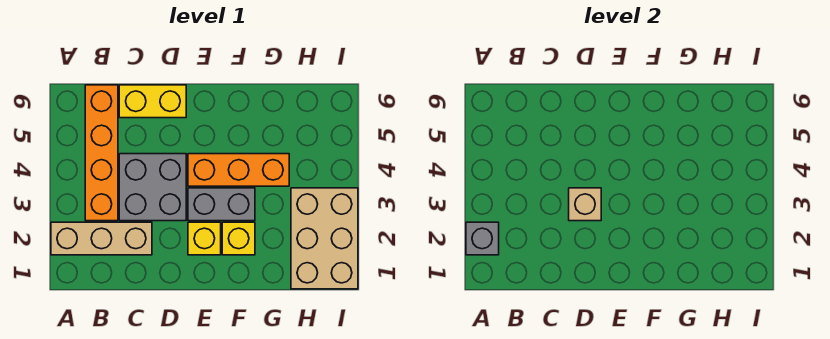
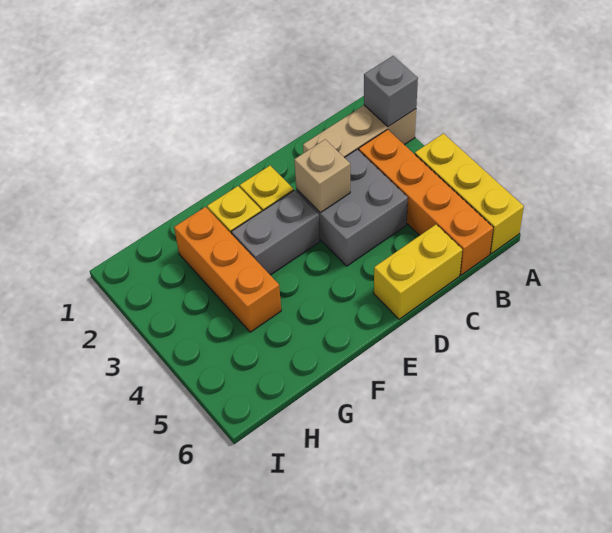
none -> yellow 1x3 brick [415,133,524,254]
orange 1x3 brick [188,154,289,186] -> orange 1x3 brick turned to [174,207,281,332]
tan 2x3 brick [291,188,358,289] -> none

